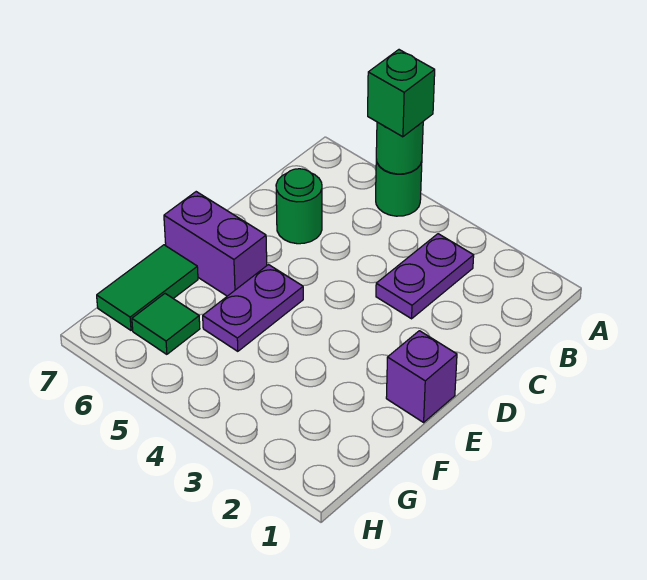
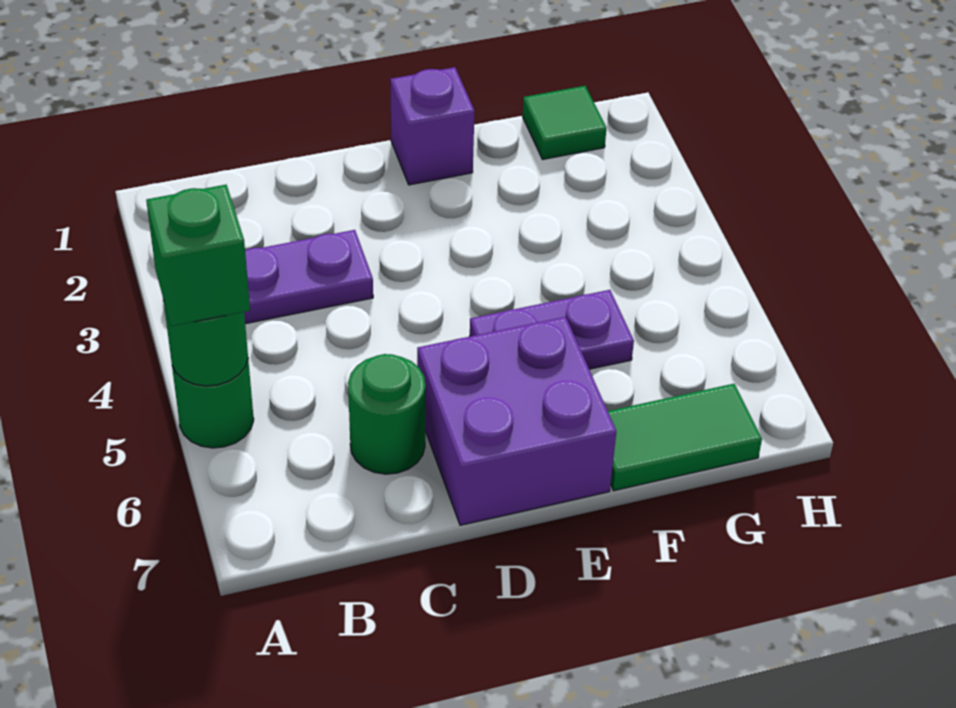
purple 1x2 brick [164,192,267,296] -> purple 2x2 brick [417,317,616,525]
green 1x1 tile [132,294,200,354] -> green 1x1 tile moved to [523,86,606,160]

